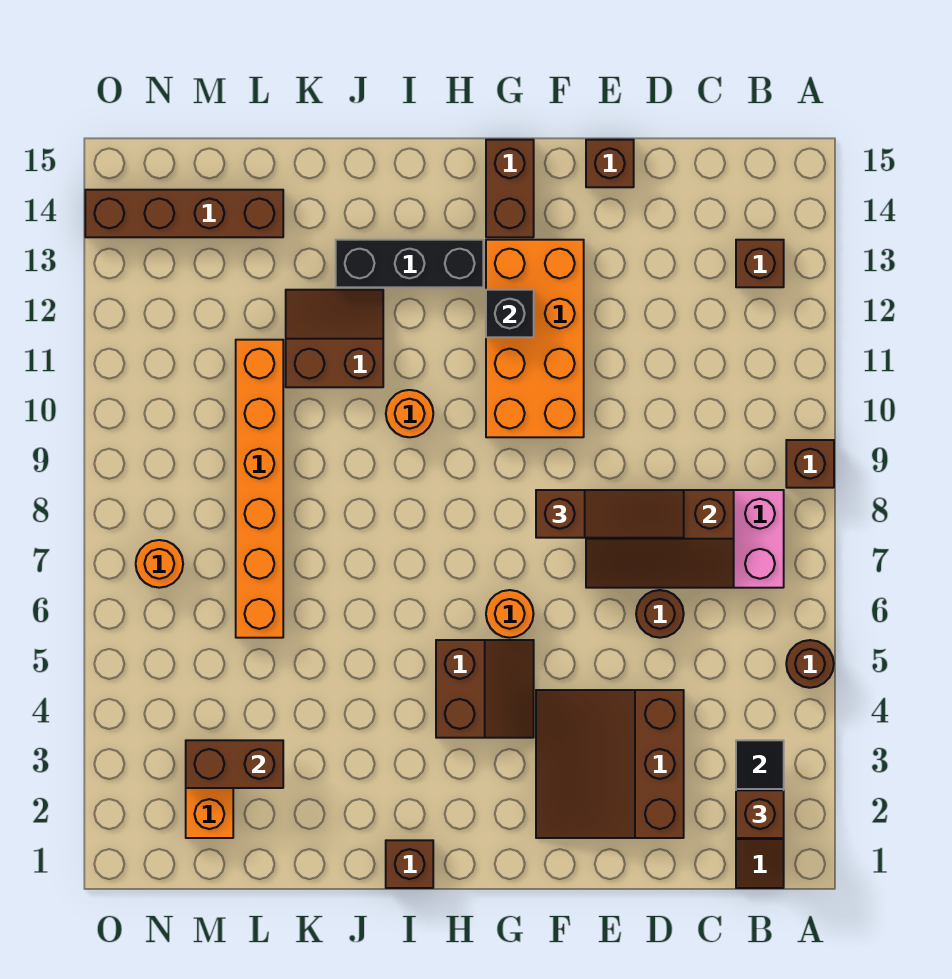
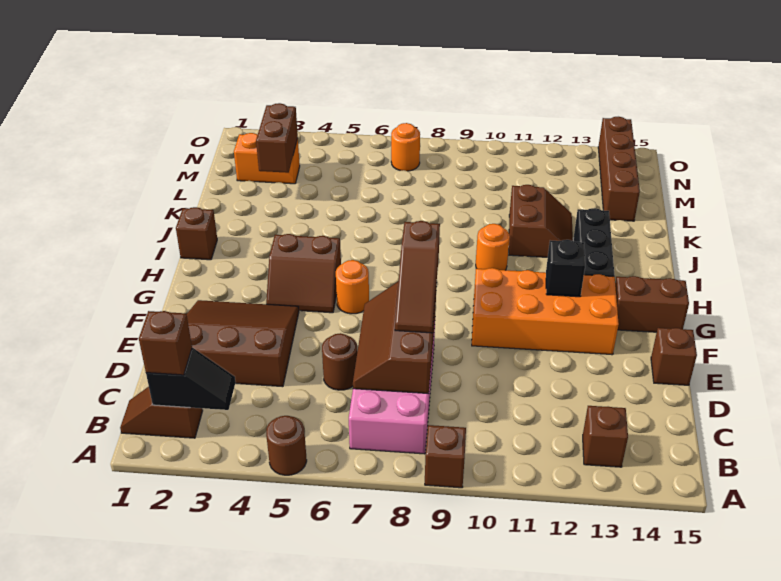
orange 1x6 brick [236,340,283,638] -> none

